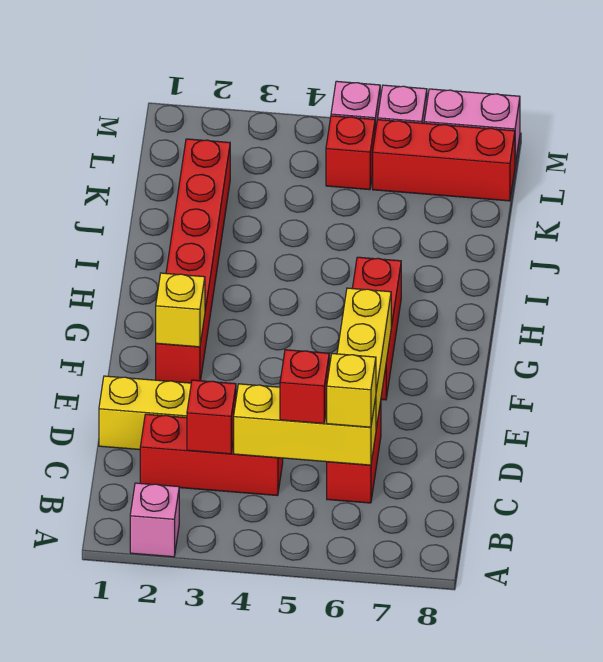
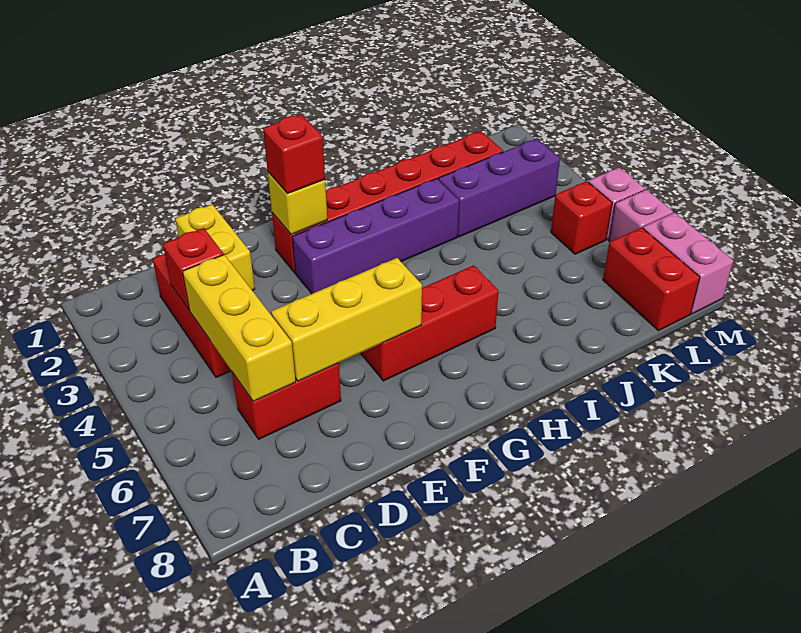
pink 1x1 brick [130,483,179,557] -> none
red 1x1 brick [280,350,329,423] -> red 1x1 brick moved to [263,114,325,194]
yellow 1x1 brick [327,354,376,427] -> none
none -> purple 1x4 brick [292,179,459,294]
none -> purple 1x3 brick [439,139,560,237]
red 1x3 brick [373,120,515,201] -> red 1x2 brick [603,227,700,331]

